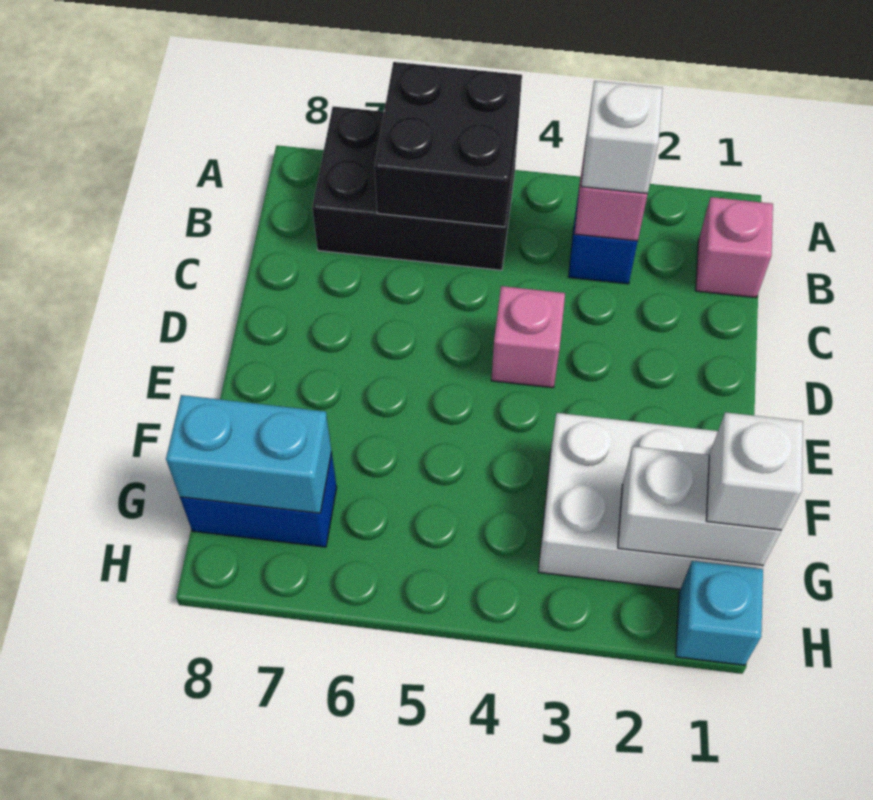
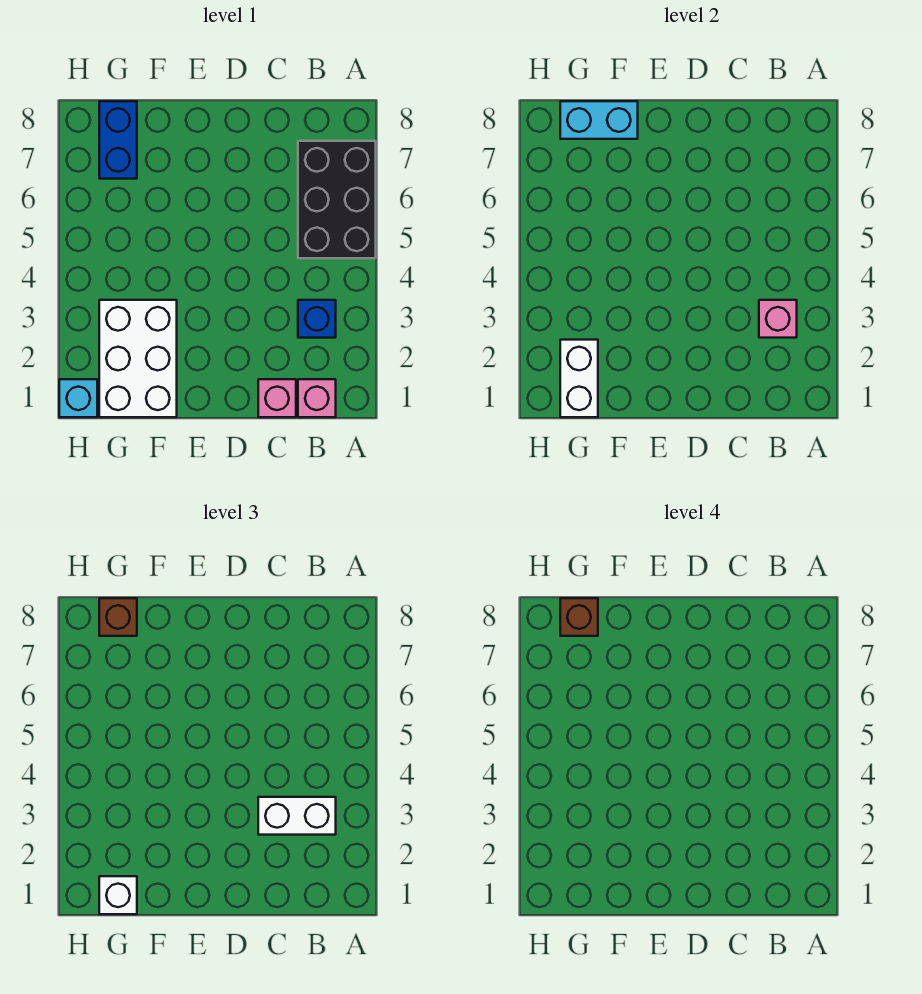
black 2x2 brick [374,62,522,227] -> none
white 1x1 brick [581,81,663,194] -> white 1x2 brick [258,797,336,835]
pink 1x1 brick [491,286,565,388] -> pink 1x1 brick moved to [258,379,296,417]
cyan 1x2 brick [166,395,332,513] -> cyan 1x2 brick turned to [560,101,638,139]
none -> brown 1x1 brick [99,598,137,636]
none -> brown 1x1 brick [560,598,598,636]

